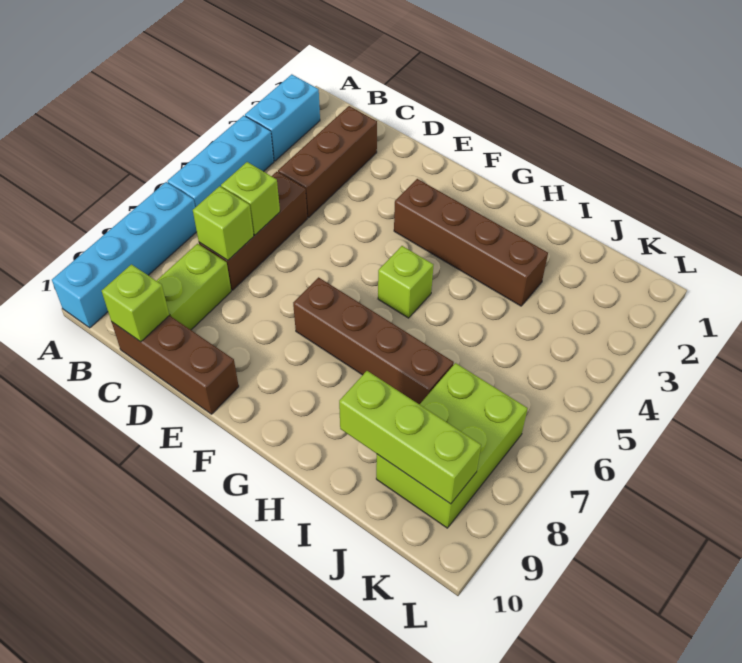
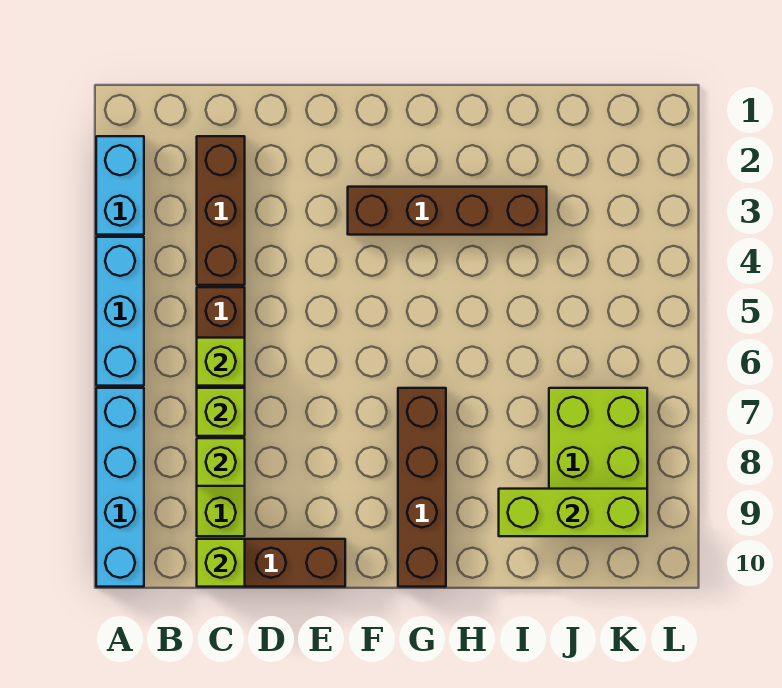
brown 1x4 brick [293,277,454,404] -> brown 1x4 brick turned to [398,388,446,587]
lime 1x1 brick [378,246,433,318] -> lime 1x1 brick moved to [197,438,245,486]

